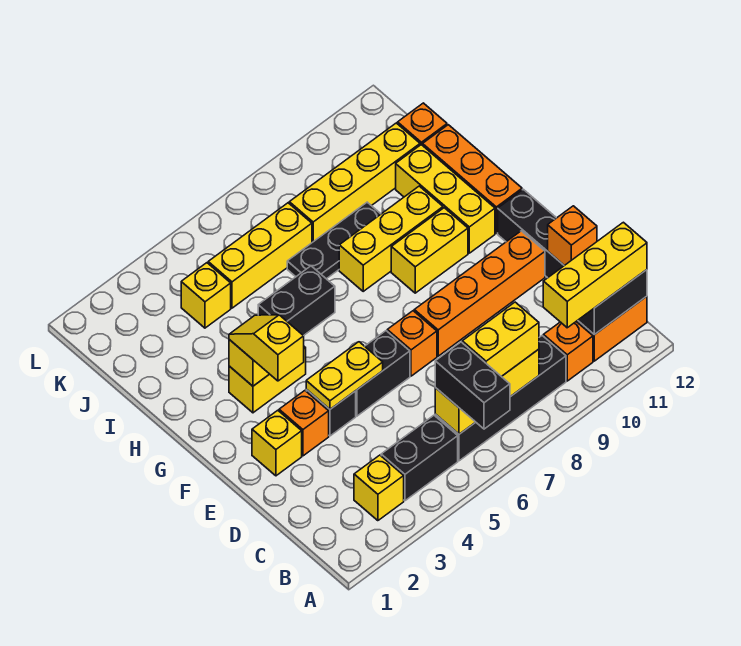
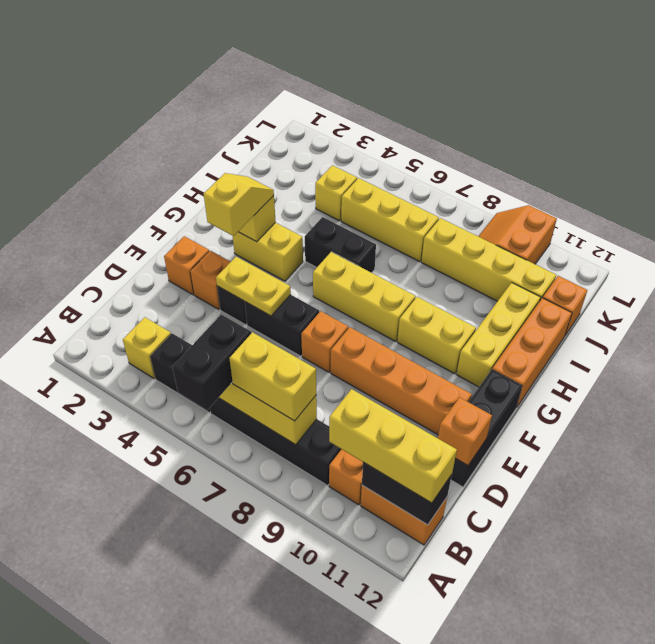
yellow 1x1 brick [252,410,302,476] -> orange 1x1 brick [164,236,209,295]
yellow 1x3 brick [339,186,443,291] -> yellow 1x3 brick moved to [313,252,416,342]
black 1x3 plate [287,202,381,279] -> none
none -> orange 2x2 slope [478,205,557,264]

